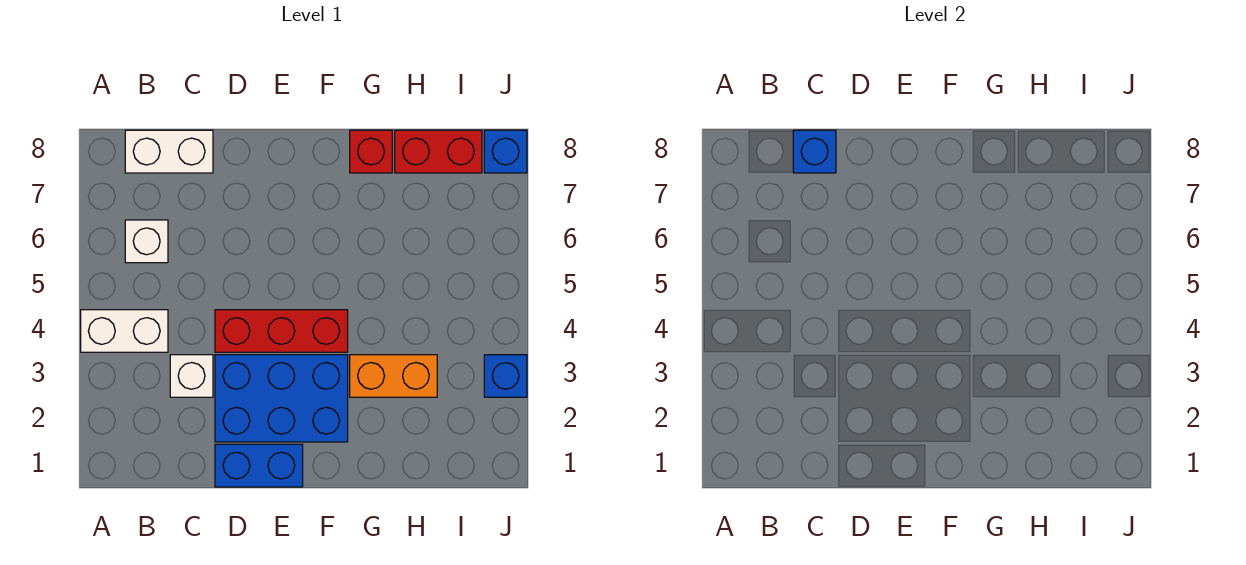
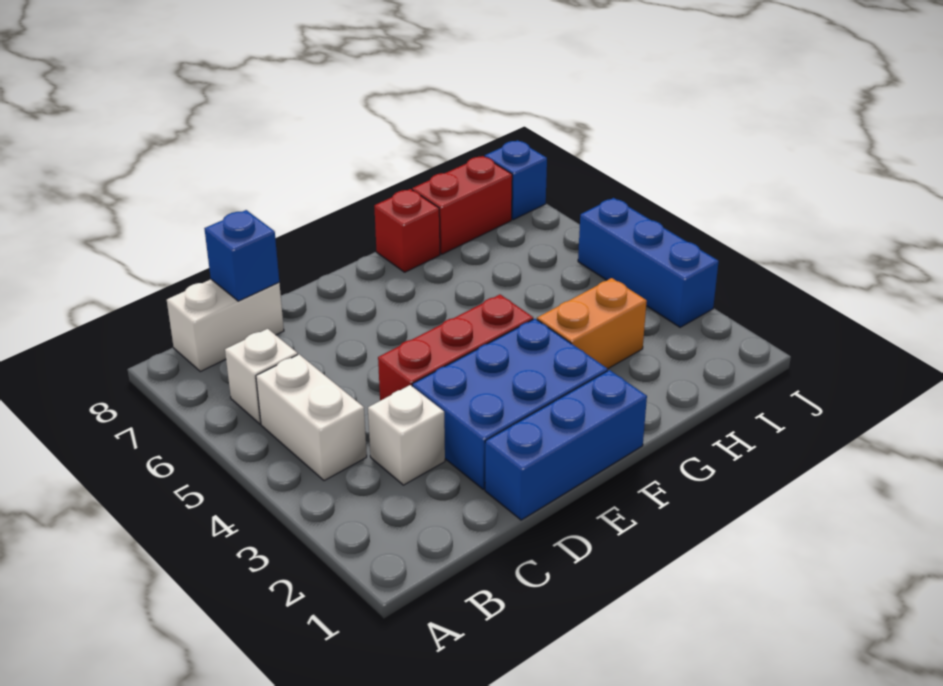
white 1x2 brick [81,310,168,352] -> white 1x2 brick turned to [256,354,367,481]
blue 1x2 brick [215,444,303,487] -> blue 1x3 brick [485,370,647,520]
blue 1x1 brick [484,355,527,397] -> blue 1x3 brick [578,198,719,327]

